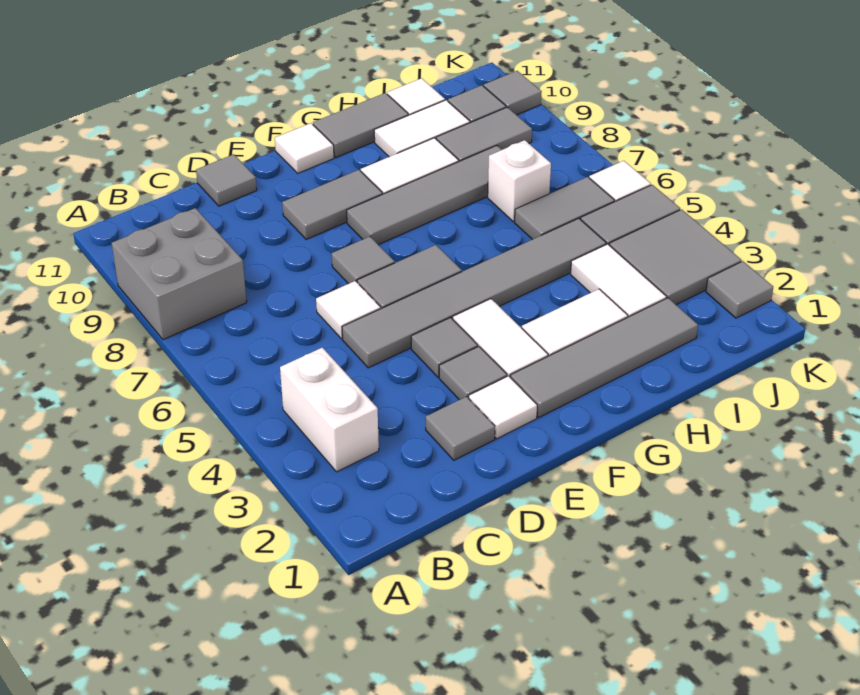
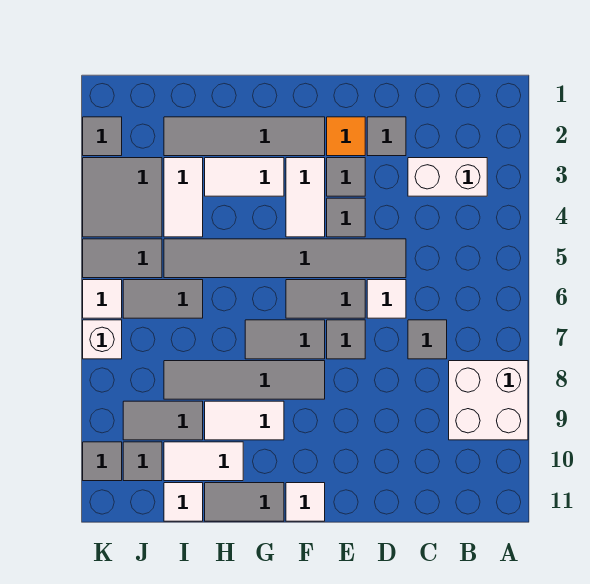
grey 2x2 brick [112,208,247,340] -> white 2x2 brick [449,361,528,440]
white 1x2 brick [280,348,379,472] -> white 1x2 brick turned to [408,158,487,196]
grey 1x1 tile [196,154,257,206] -> grey 1x1 tile moved to [408,320,447,359]
white 1x1 tile [469,376,537,439] -> orange 1x1 tile [327,117,365,156]
grey 1x2 tile [282,170,383,239] -> grey 1x2 tile moved to [245,320,325,359]
white 1x1 brick [488,140,551,222] -> white 1x1 brick moved to [83,320,122,359]

